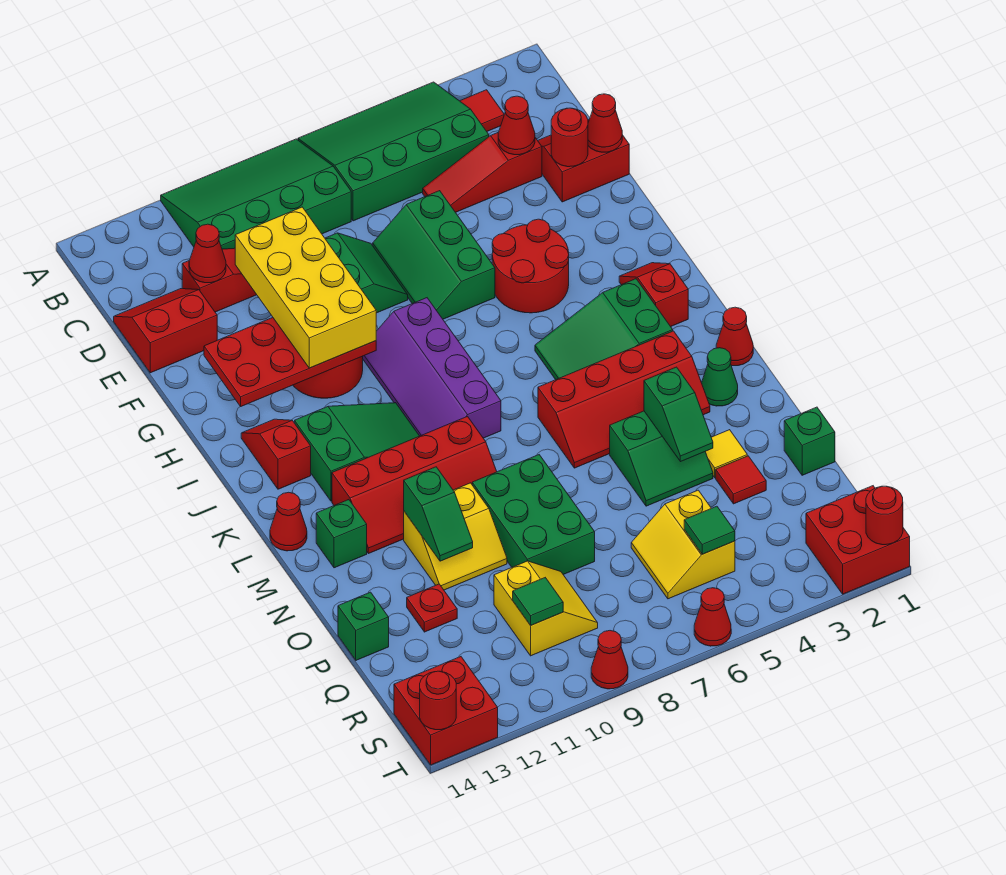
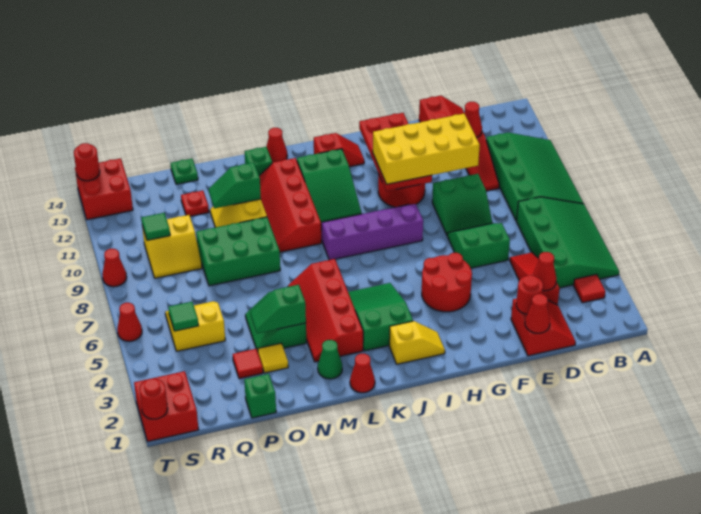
green 2x3 slope [373,191,495,319] -> green 2x2 slope [447,223,510,268]
red 1x2 slope [619,263,688,327] -> yellow 1x2 slope [389,321,445,364]
green 1x1 brick [338,592,389,660] -> green 1x1 plate [171,159,198,184]

